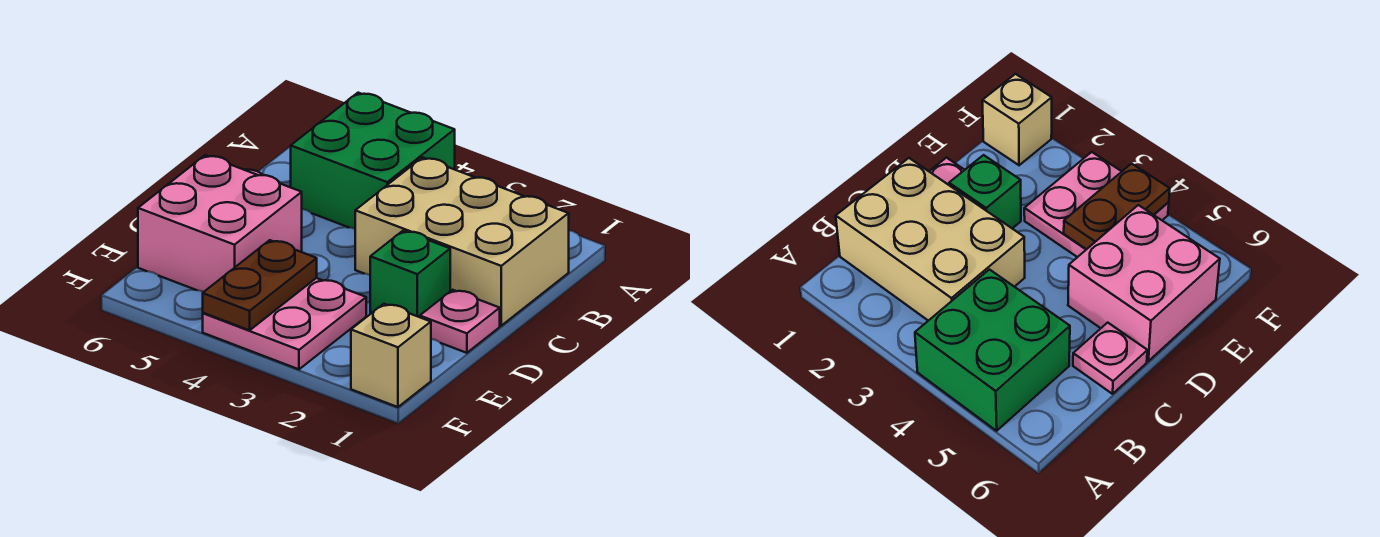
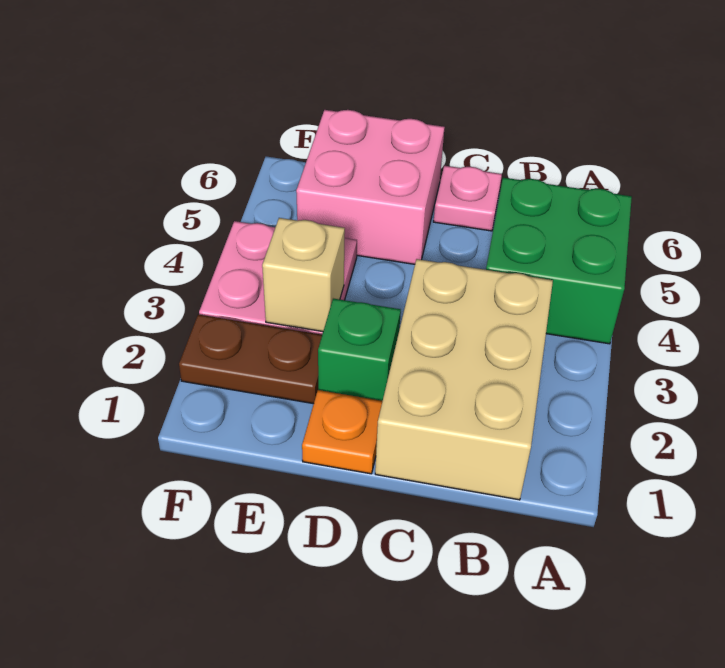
pink 1x1 plate [420,290,500,353] -> orange 1x1 plate [302,390,382,474]
brown 1x2 plate [203,240,317,330] -> brown 1x2 plate moved to [179,315,322,404]
tan 1x1 brick [351,304,431,407] -> tan 1x1 brick moved to [262,218,345,332]

